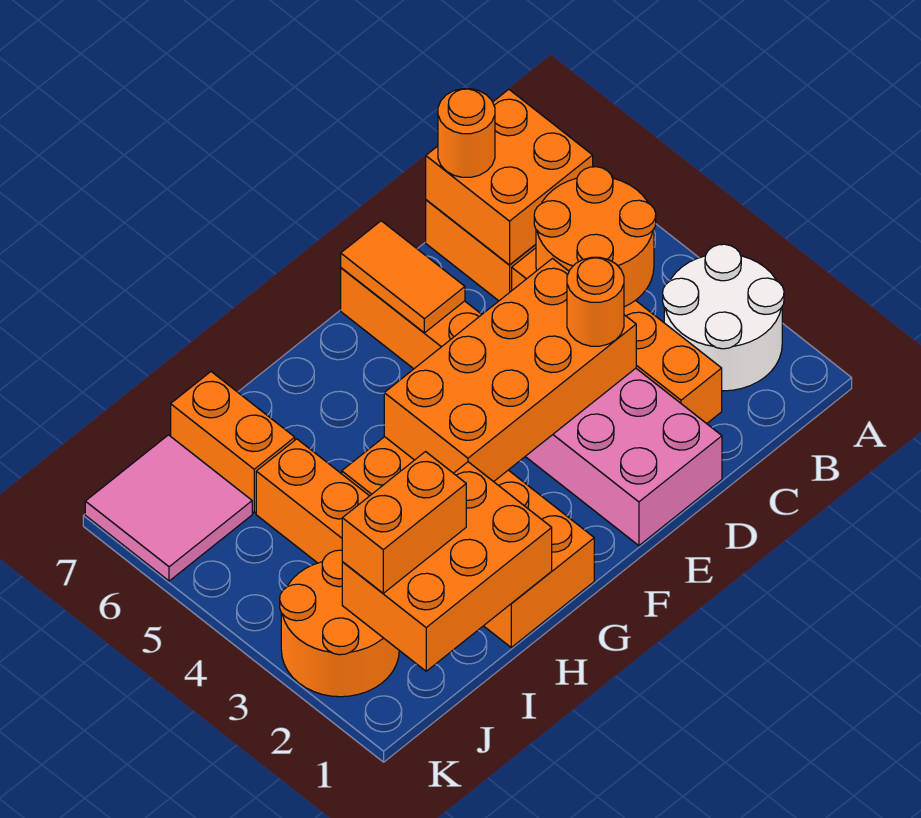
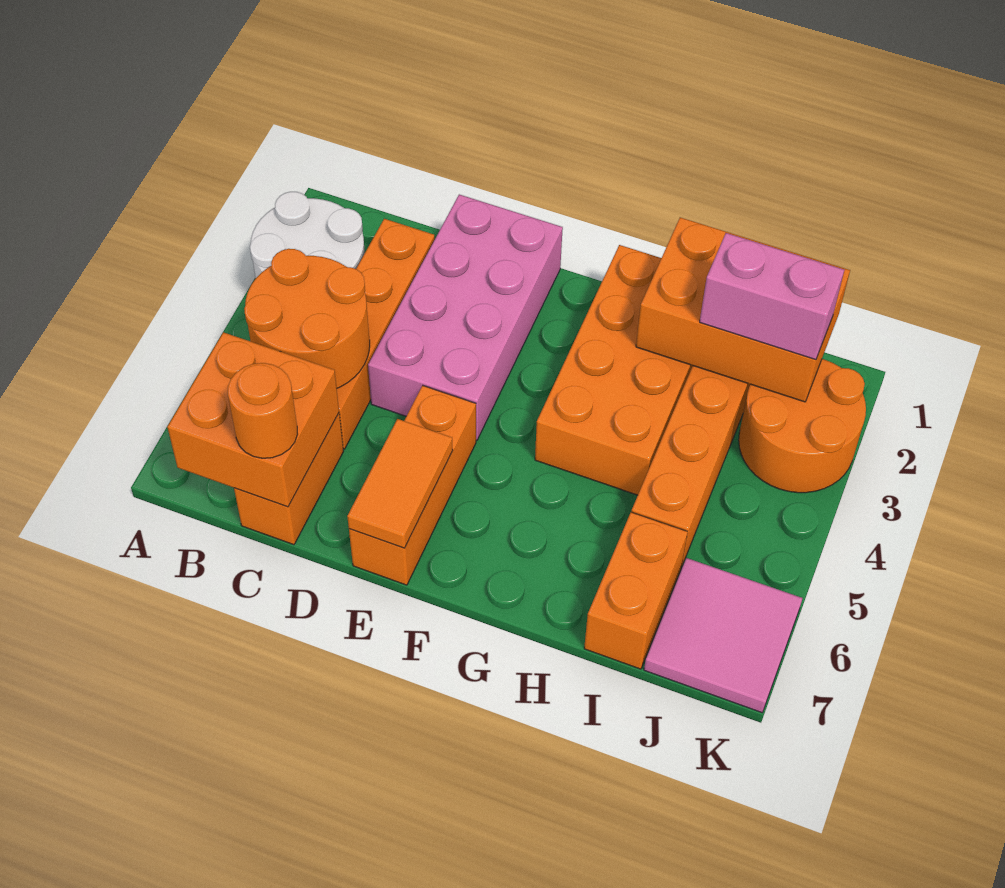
orange 2x4 brick [384,259,636,482] -> none
orange 1x1 round brick [567,257,624,346] -> none
orange 1x2 brick [342,452,466,593] -> pink 1x2 brick [700,233,844,360]

